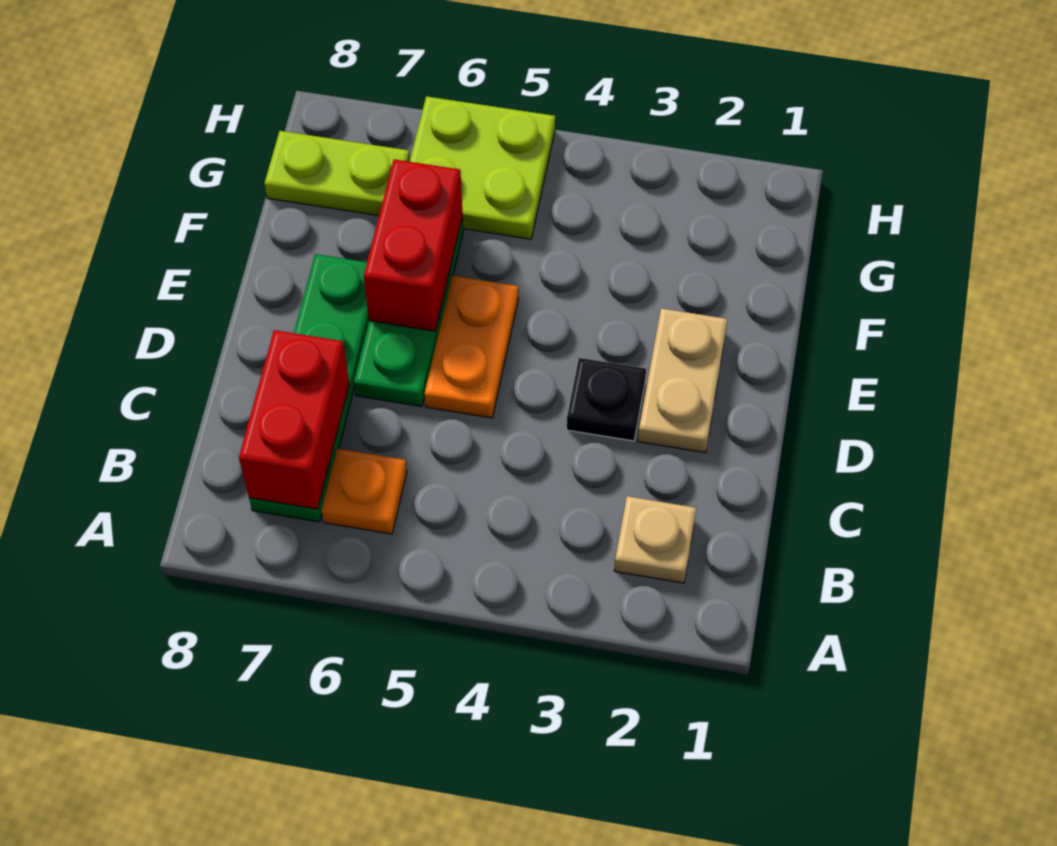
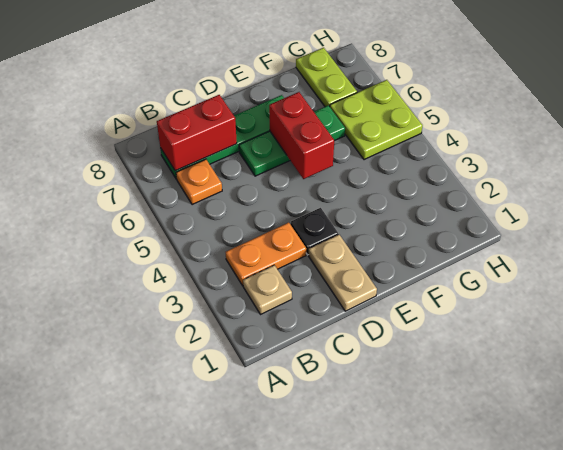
tan 1x2 plate [638,308,728,453] -> tan 1x2 plate turned to [309,234,377,311]
orange 1x2 plate [425,276,518,418] -> orange 1x2 plate moved to [226,223,306,286]
red 1x2 brick [364,159,463,331] -> red 1x2 brick turned to [269,92,334,179]

